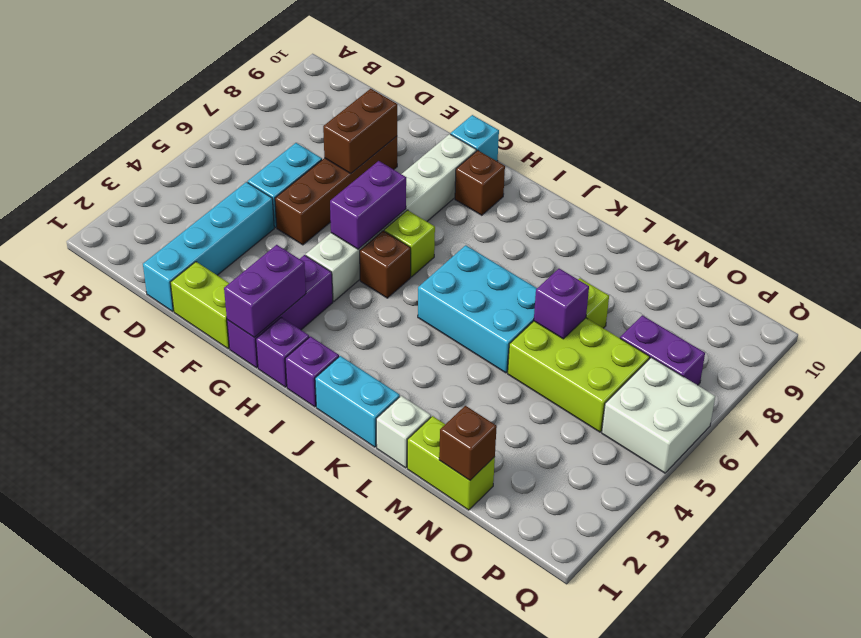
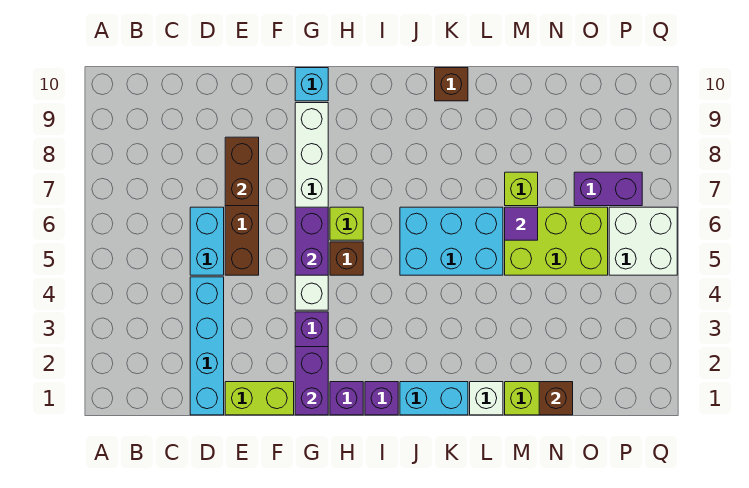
brown 1x1 brick [455,150,505,215] -> brown 1x1 brick moved to [435,68,468,101]
purple 1x1 brick [534,269,589,339] -> purple 1x1 tile [505,207,538,240]

